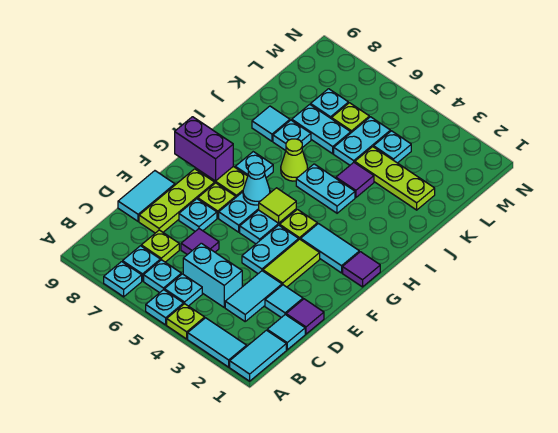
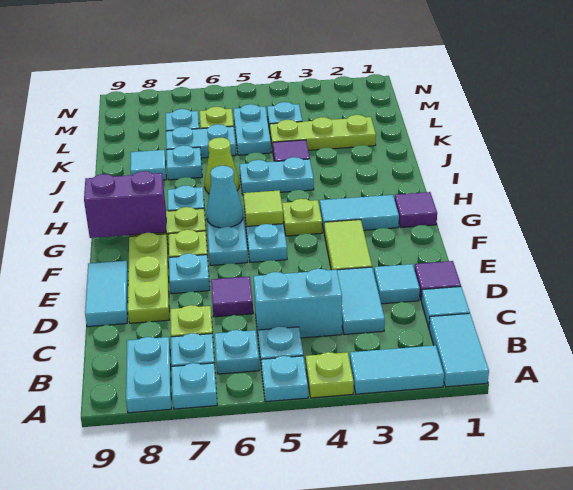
cyan 1x2 plate [242,225,299,274] -> cyan 1x2 plate moved to [126,337,172,413]

